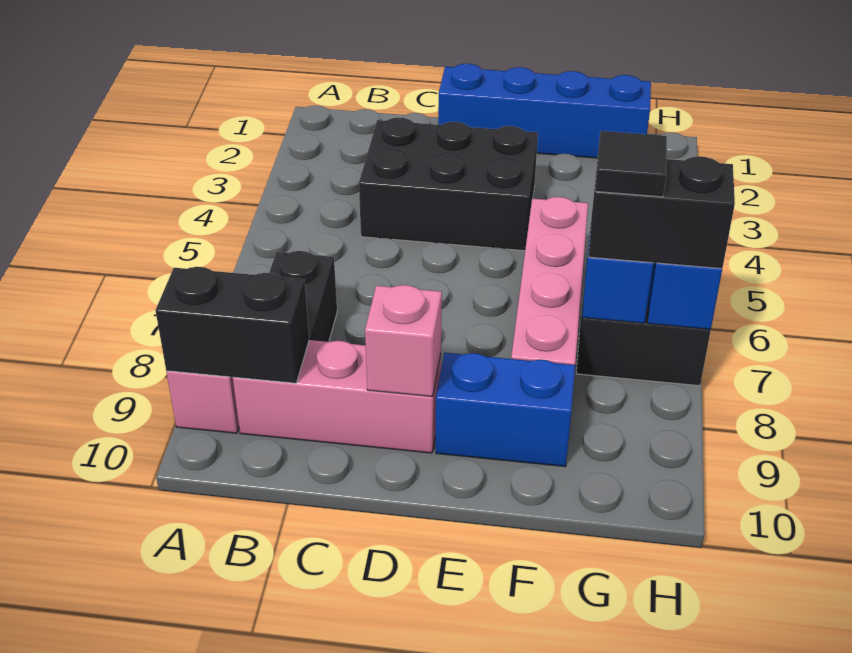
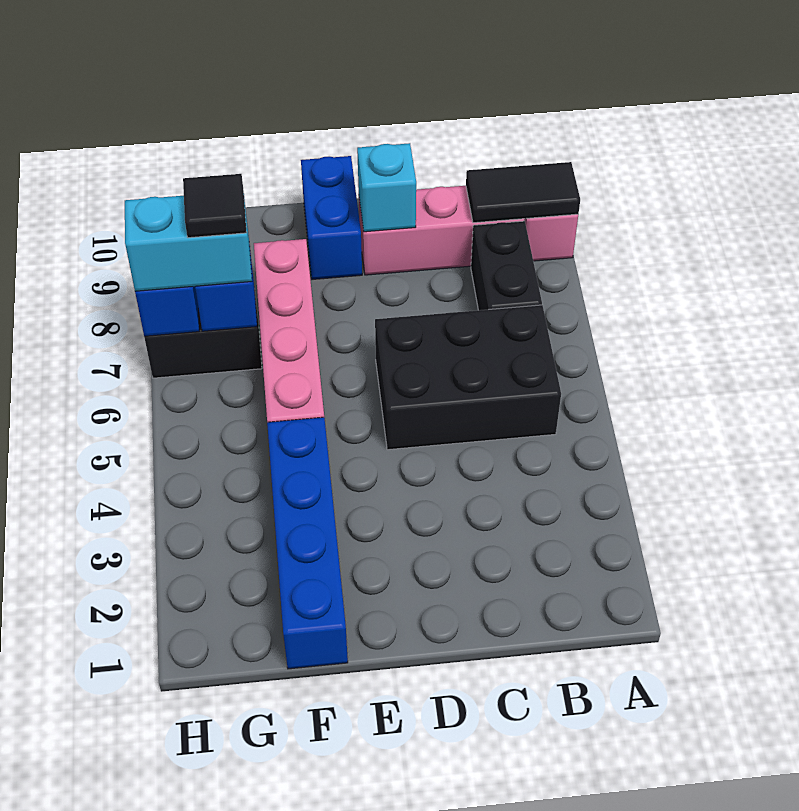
black 1x2 brick [156,267,309,383] -> black 1x2 tile [466,162,580,223]
black 2x3 brick [359,117,538,251] -> black 2x3 brick moved to [375,305,561,450]
blue 1x4 brick [438,64,651,158] -> blue 1x4 brick turned to [267,417,348,669]
pink 1x1 brick [365,285,442,397] -> cyan 1x1 brick [357,143,416,232]
blue 1x2 brick [436,353,575,467] -> blue 1x2 brick turned to [301,156,362,279]
black 1x2 brick [588,156,735,269] -> cyan 1x2 brick [125,196,252,291]

